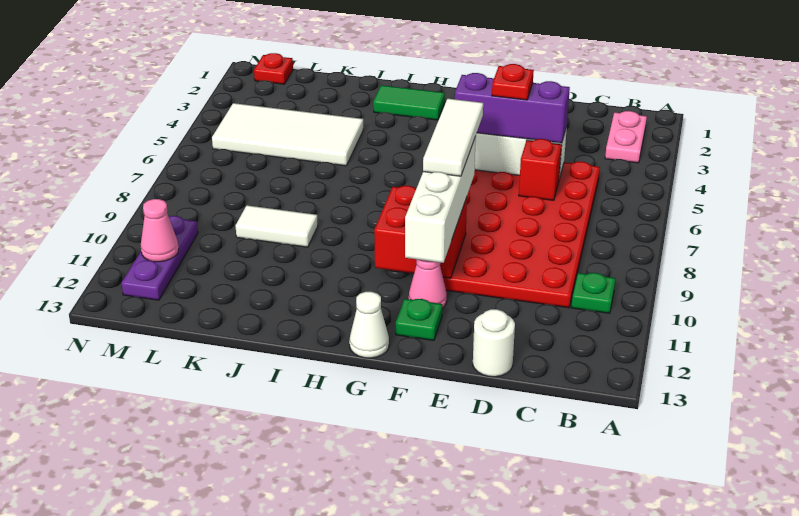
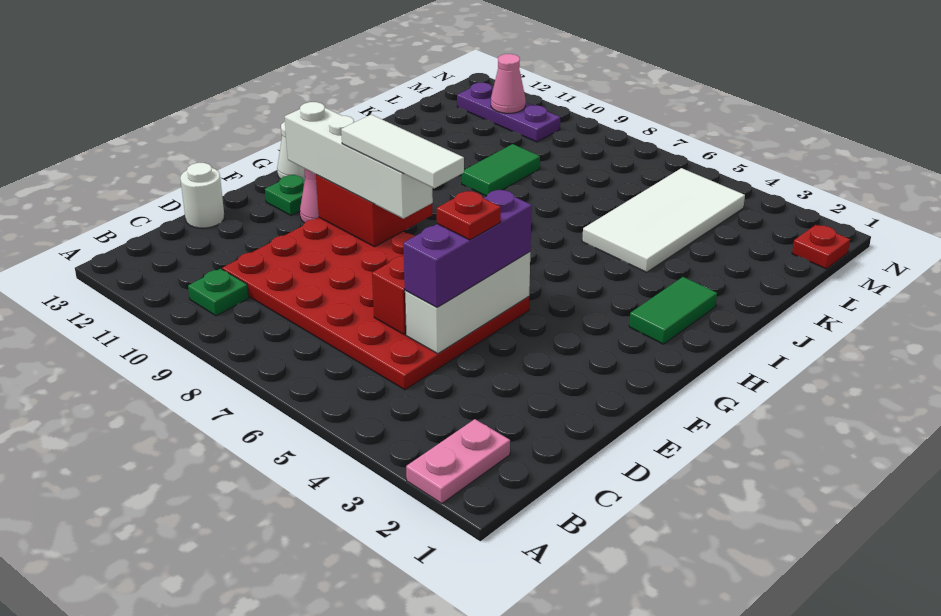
pink 1x2 plate [605,111,647,163] -> pink 1x2 plate turned to [406,419,510,504]
white 1x2 tile [236,205,318,247] -> green 1x2 tile [462,144,540,196]

